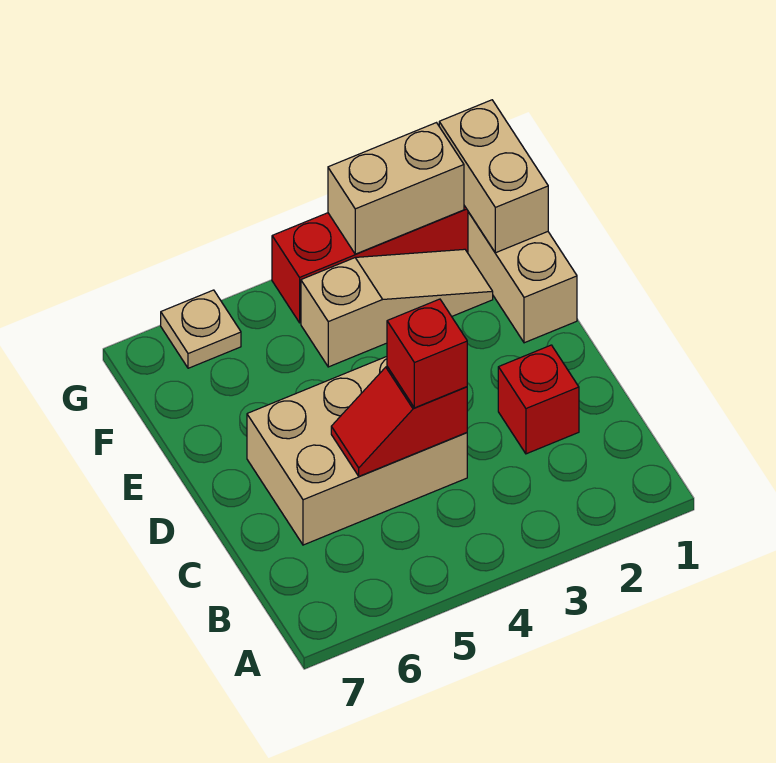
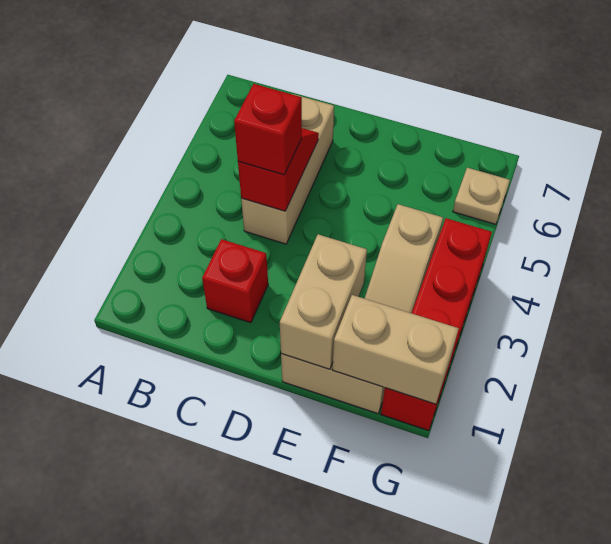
tan 2x3 brick [247,357,467,545] -> tan 1x3 brick [241,94,334,244]
tan 1x2 brick [328,123,464,254] -> tan 1x2 brick moved to [280,234,367,369]

